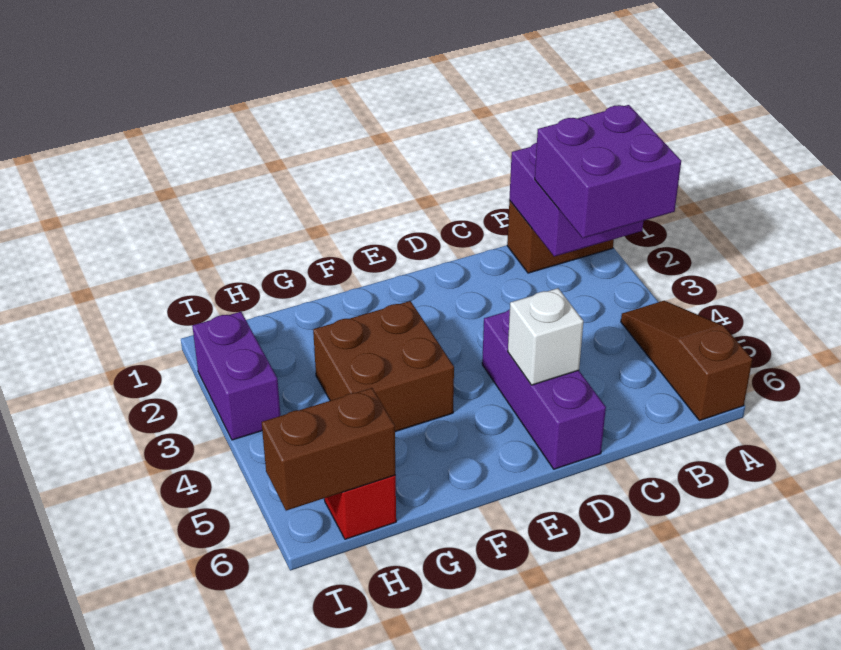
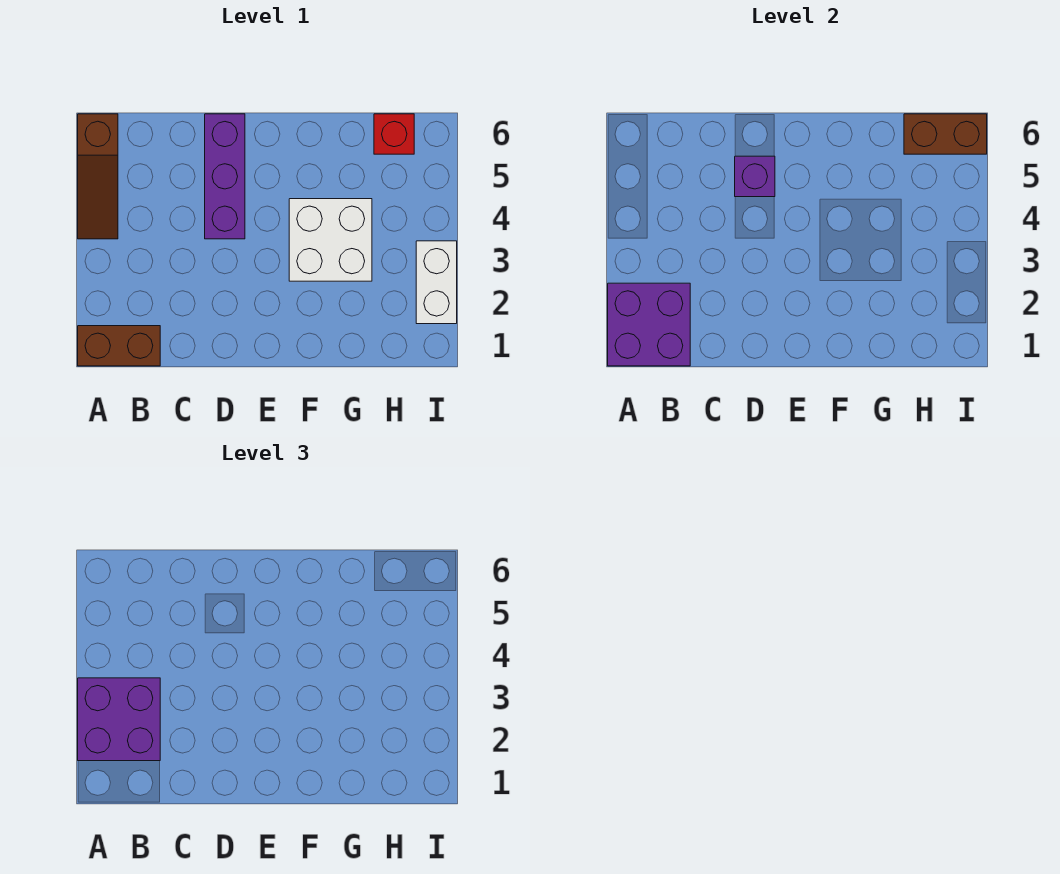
white 1x1 brick [508,288,583,385] -> purple 1x1 brick [735,156,775,197]
brown 2x2 brick [313,301,454,432] -> white 2x2 brick [289,199,372,281]
purple 1x2 brick [192,312,280,440] -> white 1x2 brick [416,241,457,324]

